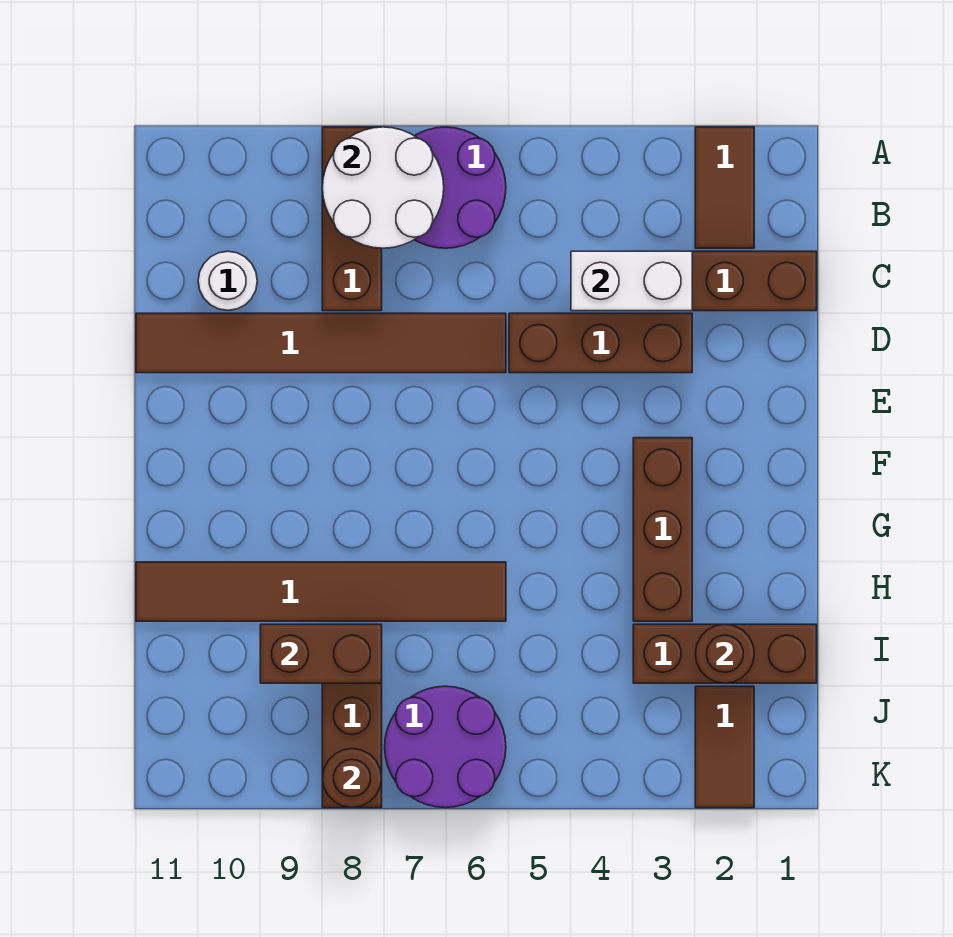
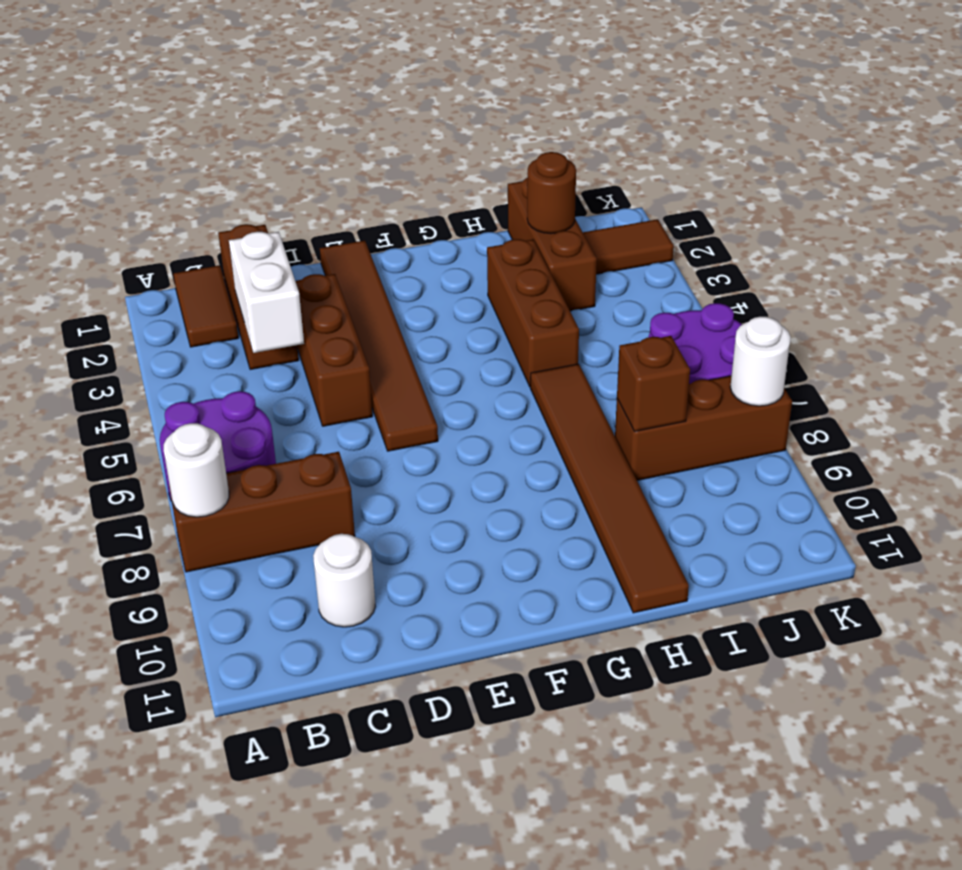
brown 1x2 tile [695,127,754,248] -> brown 1x2 tile turned to [173,265,239,347]
white 2x2 round brick [322,127,444,248] -> white 1x1 round brick [164,423,229,517]
brown 1x6 tile [136,313,506,373] -> brown 1x6 tile moved to [320,240,438,451]
brown 1x3 brick [633,438,692,621] -> brown 1x3 brick turned to [487,239,579,386]
brown 1x2 brick [260,624,382,683] -> brown 1x1 brick [617,336,690,432]
brown 1x1 round brick [323,749,382,808] -> white 1x1 round brick [730,317,791,406]

